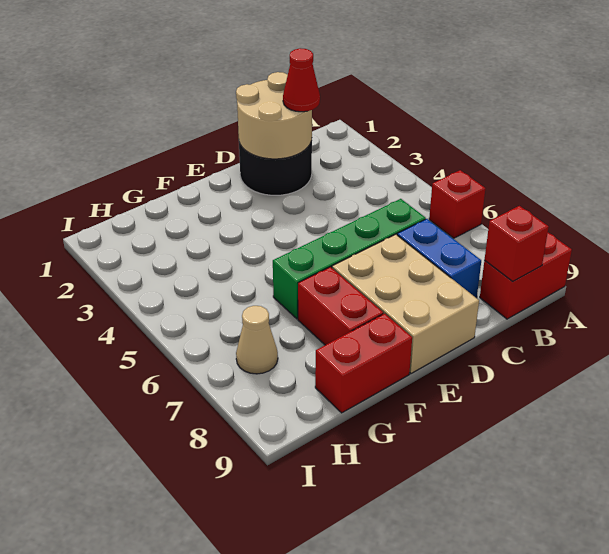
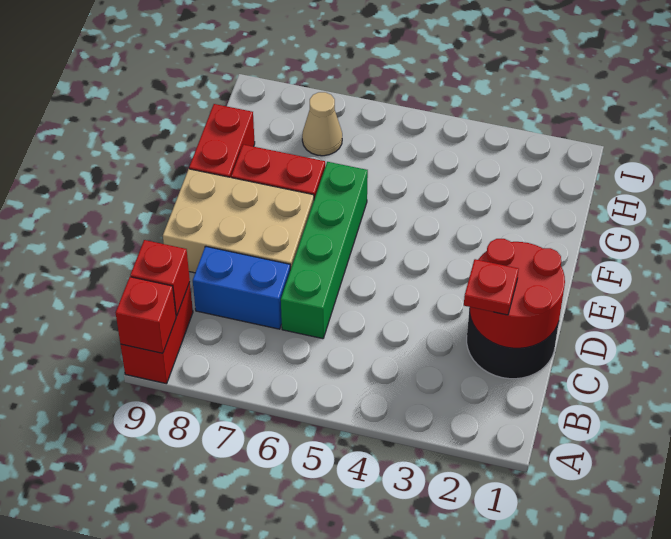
red 1x1 brick [429,170,486,238] -> red 1x1 brick moved to [116,277,176,353]
tan 2x2 round brick [236,72,312,159] -> red 2x2 round brick [470,239,565,348]
red 1x1 cone [283,48,320,112] -> red 1x1 plate [464,259,519,315]

